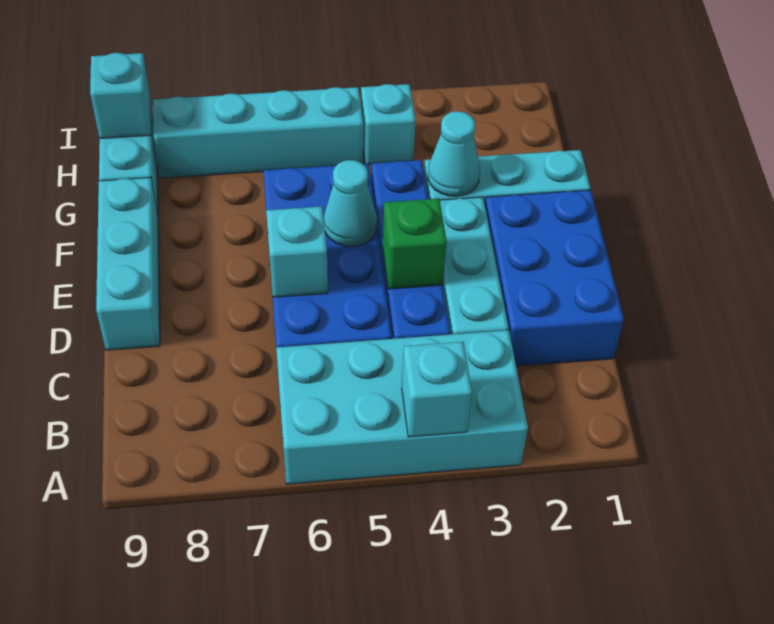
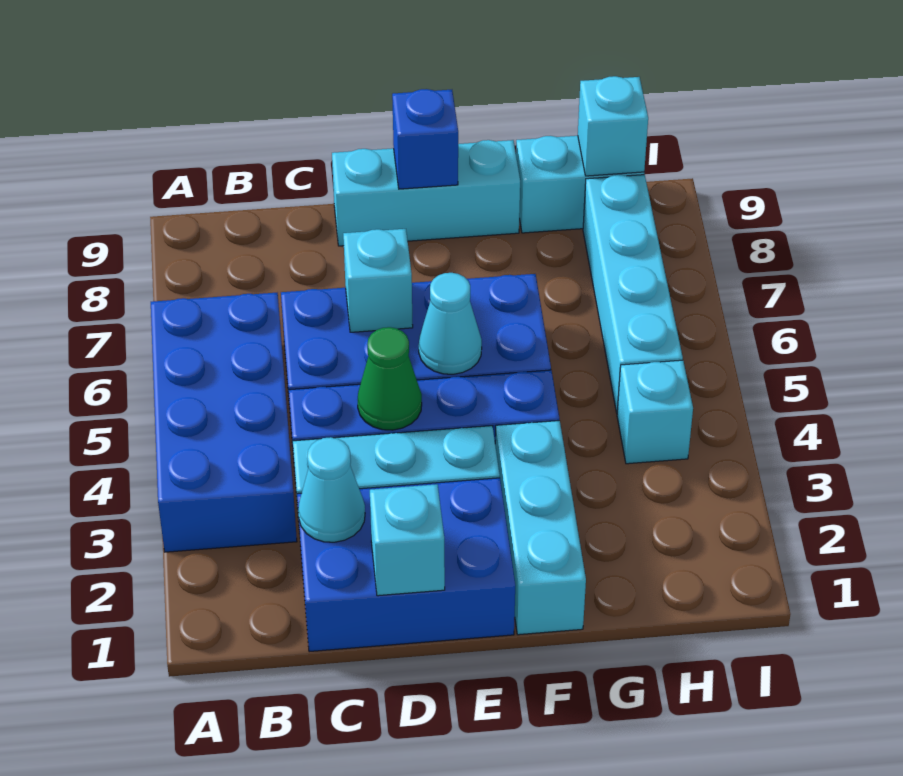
cyan 2x4 brick [276,330,528,484] -> blue 2x4 brick [151,293,297,552]
cyan 1x1 brick [402,342,472,437] -> cyan 1x1 brick moved to [370,484,445,596]
green 1x1 brick [383,199,447,289] -> green 1x1 cone [358,327,422,430]
none -> blue 1x1 brick [392,89,458,189]
cyan 1x1 cone [428,111,480,196] -> cyan 1x1 cone moved to [298,437,365,542]

